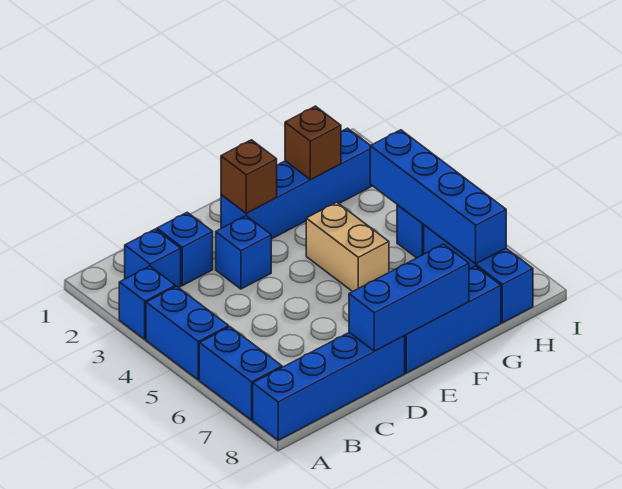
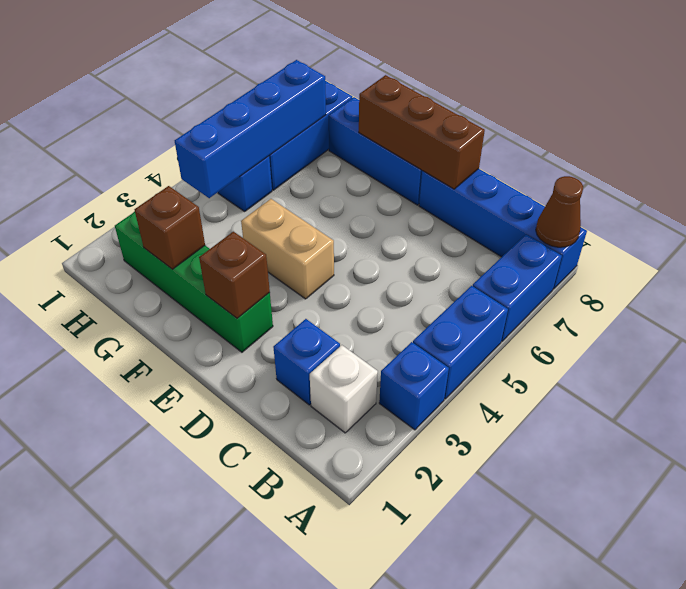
none -> brown 1x1 cone [536,176,583,247]
blue 1x1 brick [125,229,181,288] -> white 1x1 brick [310,345,378,433]
blue 1x1 brick [216,216,271,289] -> none
blue 1x3 brick [349,244,469,351] -> brown 1x3 brick [359,75,485,189]
blue 1x4 brick [221,128,372,239] -> green 1x4 brick [115,211,273,352]
tan 1x2 brick [306,202,389,292] -> tan 1x2 brick turned to [241,199,334,299]

